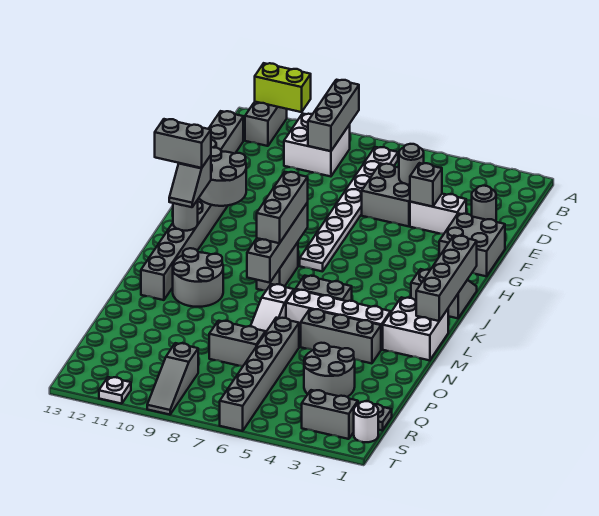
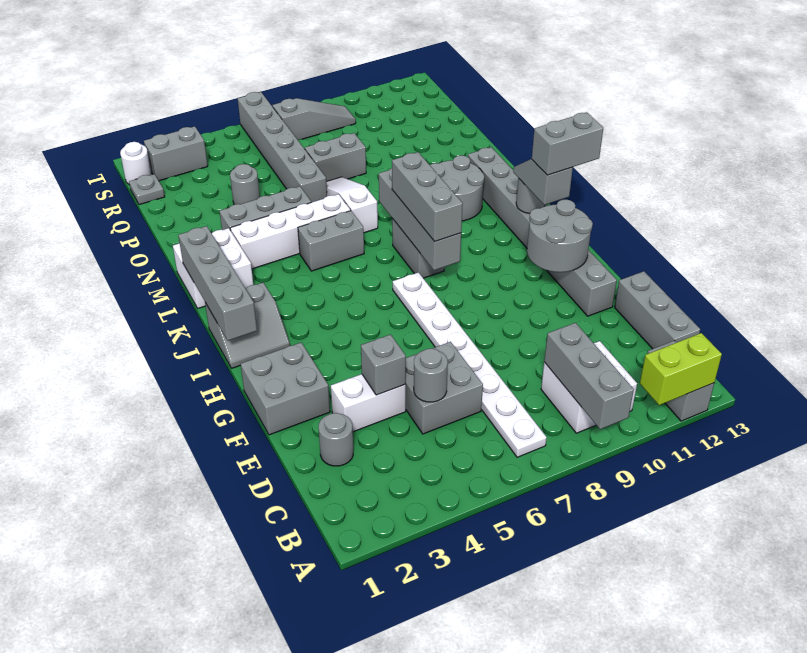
grey 2x2 round brick [304,343,355,397] -> grey 1x1 round brick [230,164,260,205]
grey 1x3 slope [147,343,198,415] -> grey 1x3 slope turned to [272,98,356,140]
white 1x1 plate [99,377,131,404] -> none

